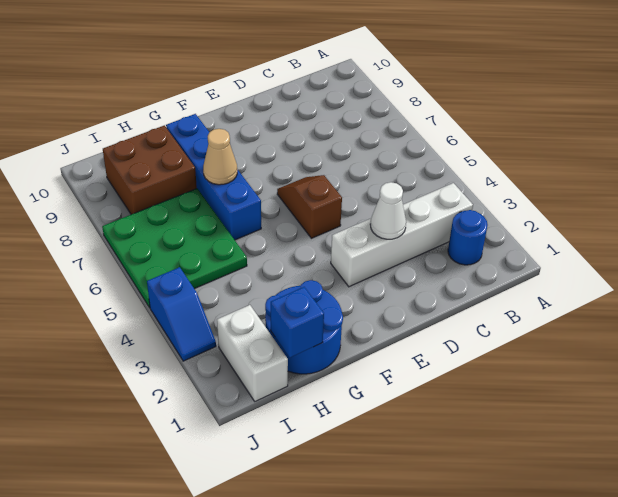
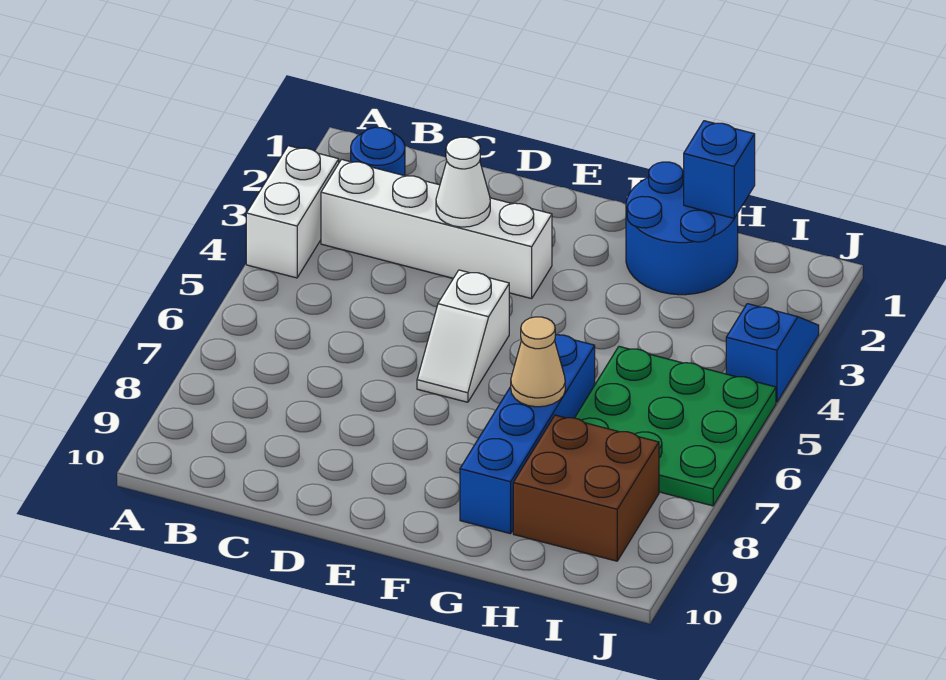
brown 1x2 slope [277,175,342,238] -> white 1x2 slope [417,270,509,402]
white 1x2 brick [217,305,288,401] -> white 1x2 brick moved to [246,146,339,278]

